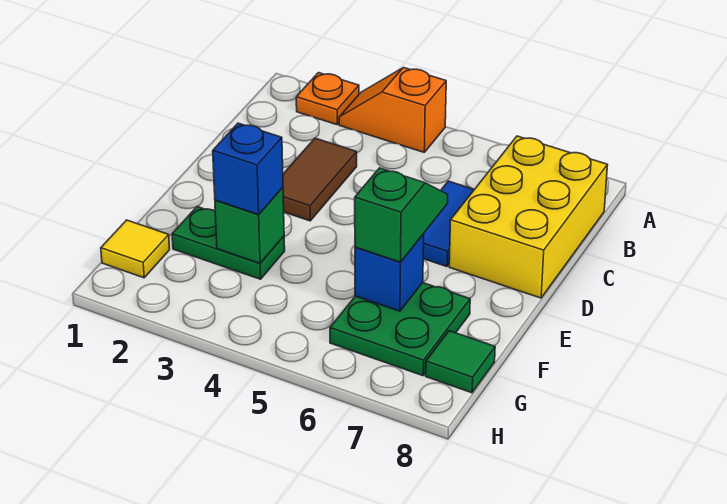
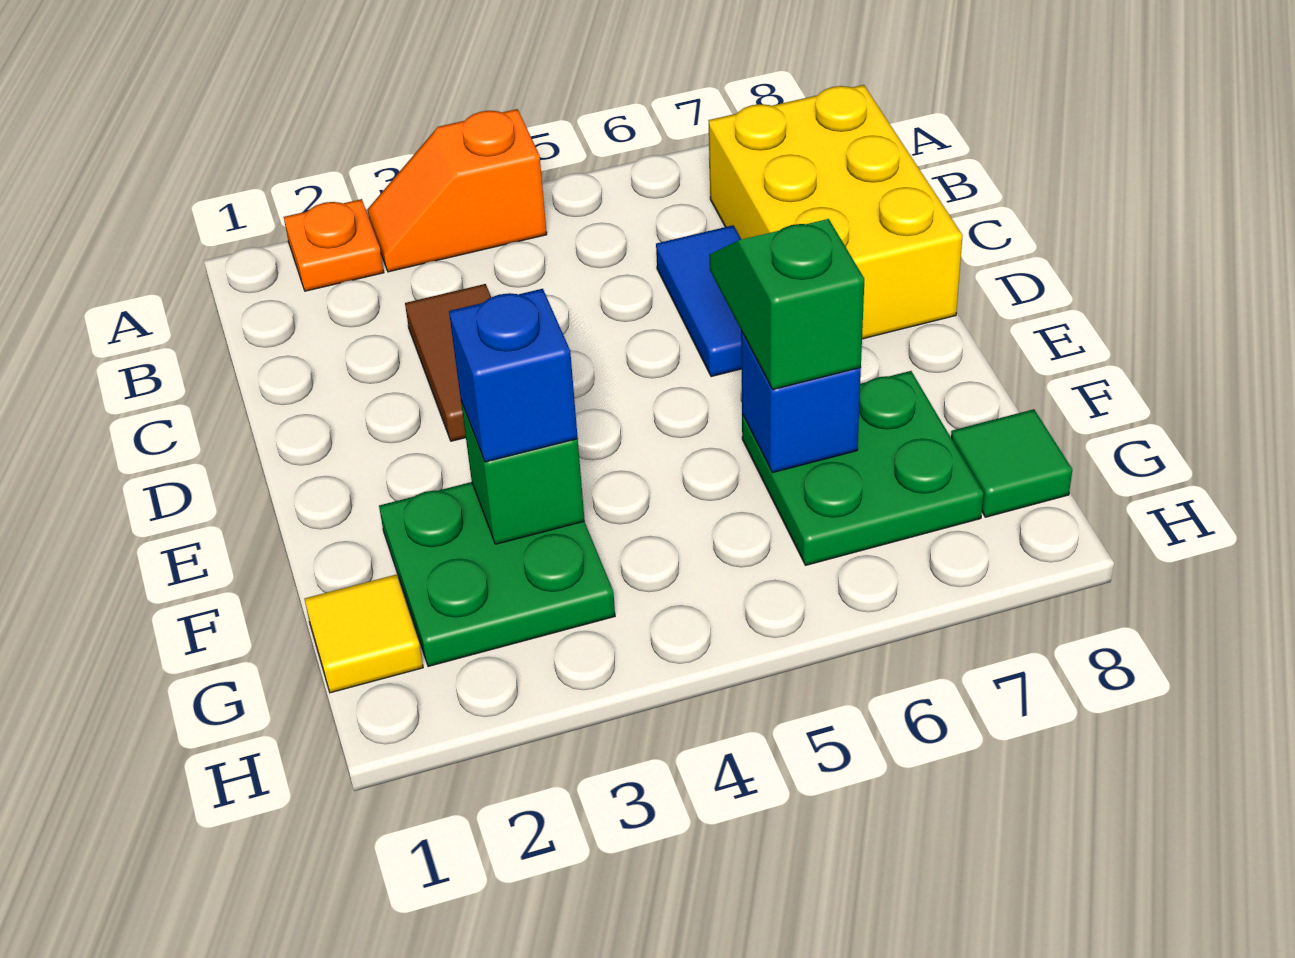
green 1x2 plate [172,206,285,279] -> green 2x2 plate [379,482,615,667]

